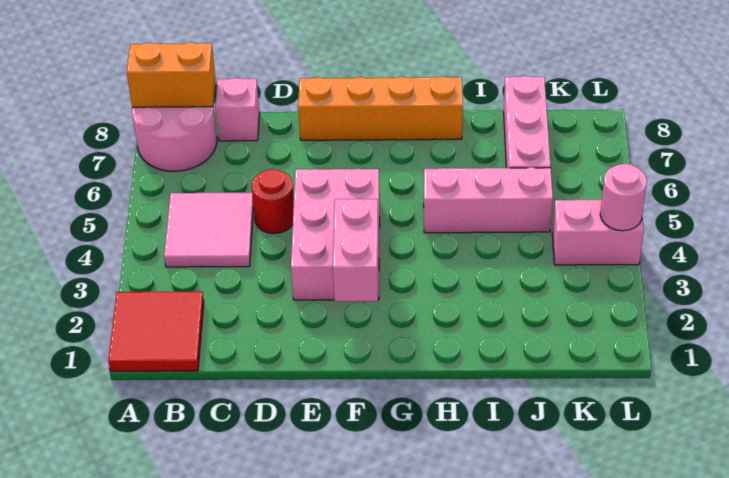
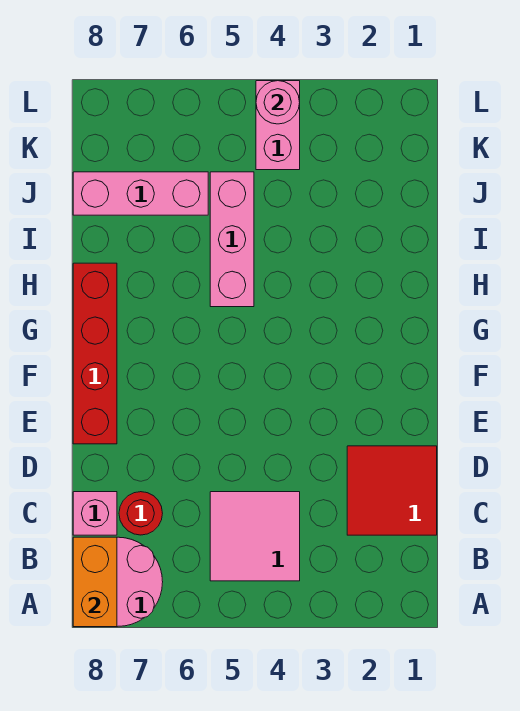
red 2x2 tile [108,291,204,371] -> red 2x2 tile moved to [347,446,437,535]
red 1x1 round brick [252,169,294,234] -> red 1x1 round brick moved to [119,492,163,535]
pink 2x3 brick [291,168,380,300] -> none
orange 1x4 brick [298,76,463,140] -> red 1x4 brick [73,263,117,444]
pink 1x2 brick [333,199,378,301] -> none

